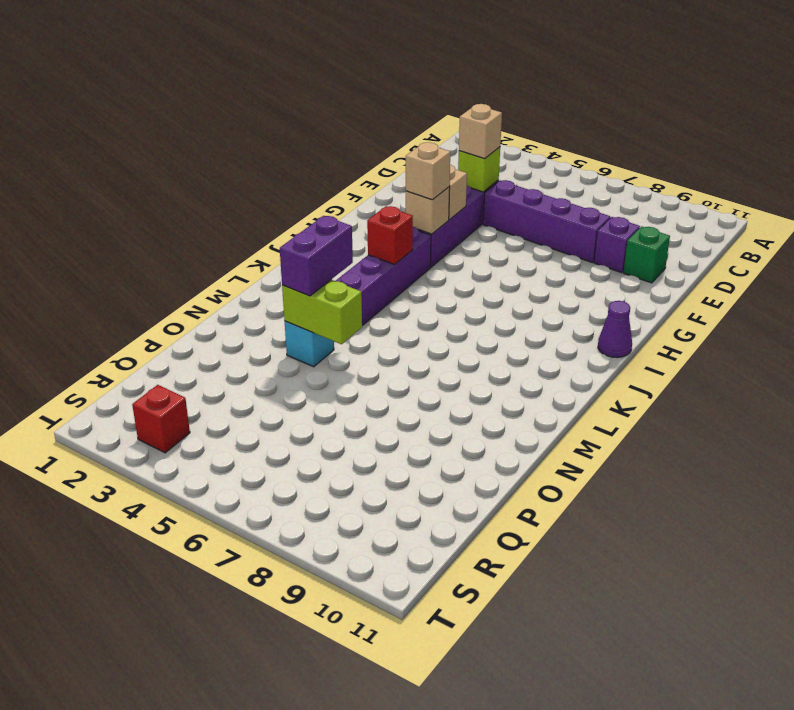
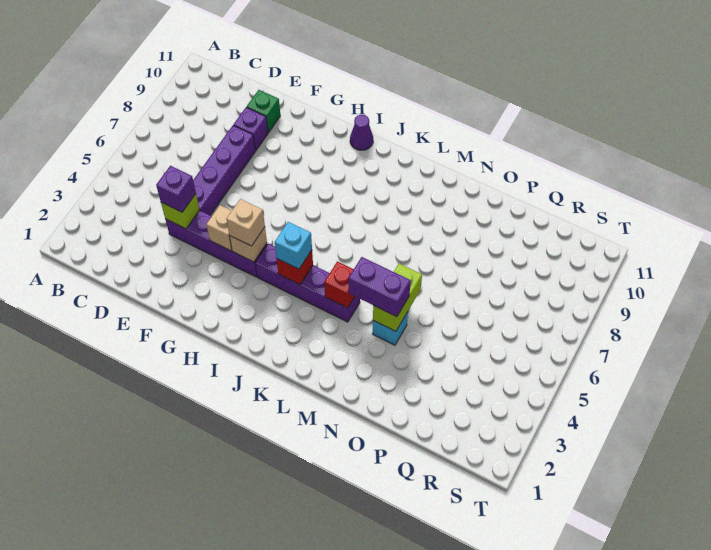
tan 1x1 brick [459,104,502,159] -> purple 1x1 brick [156,166,196,212]
none -> cyan 1x1 brick [275,222,312,269]
red 1x1 brick [132,385,190,453] -> red 1x1 brick moved to [324,261,355,308]

